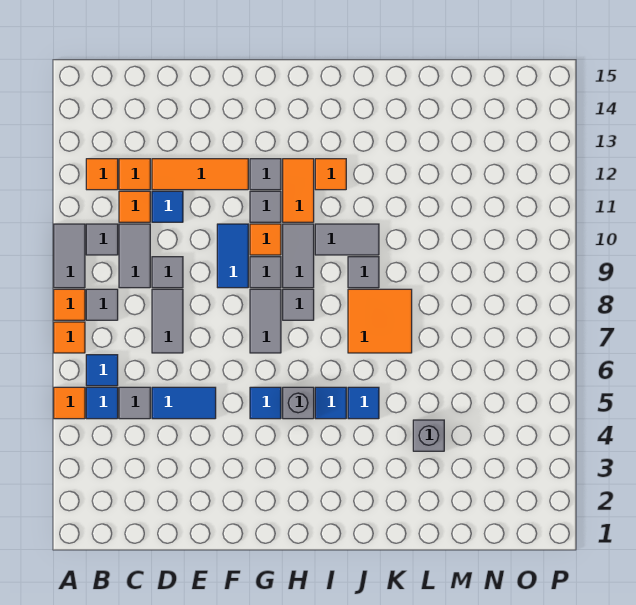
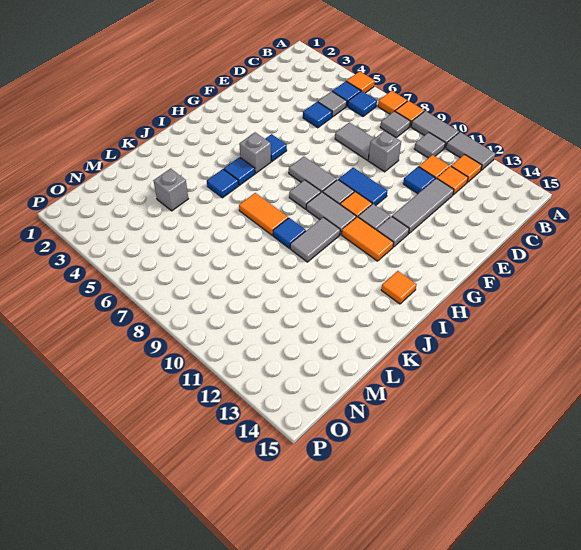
grey 1x2 tile [119,224,150,288] -> grey 1x2 tile moved to [446,132,495,170]
blue 1x2 tile [152,387,216,419] -> blue 1x1 tile [303,102,332,128]
grey 1x1 tile [152,257,183,288] -> grey 1x1 brick [368,131,401,172]
orange 1x3 tile [152,159,248,190] -> grey 1x3 tile [392,178,454,234]
orange 1x1 tile [315,159,346,190] -> orange 1x1 tile moved to [381,271,417,304]
orange 2x2 tile [348,289,412,353] -> orange 1x2 tile [239,193,288,235]
grey 1x1 tile [348,257,379,288] -> blue 1x1 tile [273,218,306,248]

